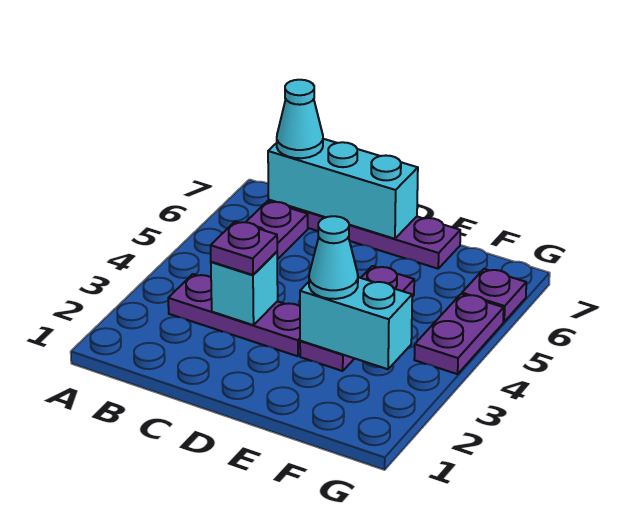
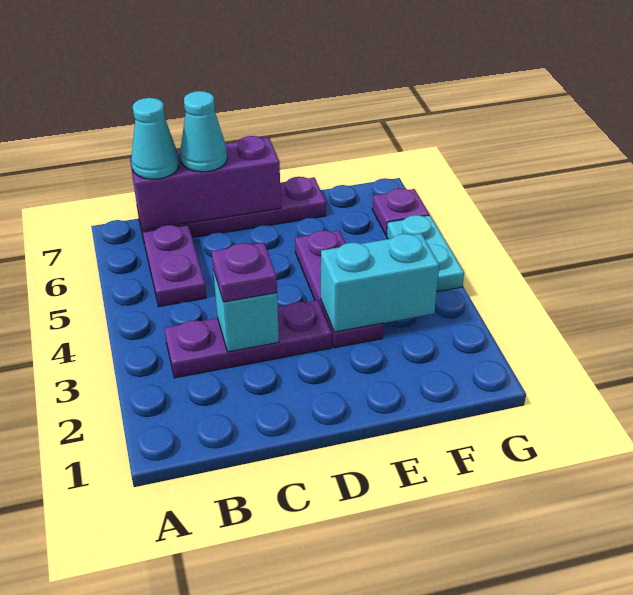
cyan 1x3 brick [268,139,418,239] -> purple 1x3 brick [130,136,281,230]
cyan 1x1 cone [309,216,358,299] -> cyan 1x1 cone moved to [180,91,227,172]
purple 1x2 plate [414,294,504,374] -> cyan 1x2 plate [387,215,464,292]

